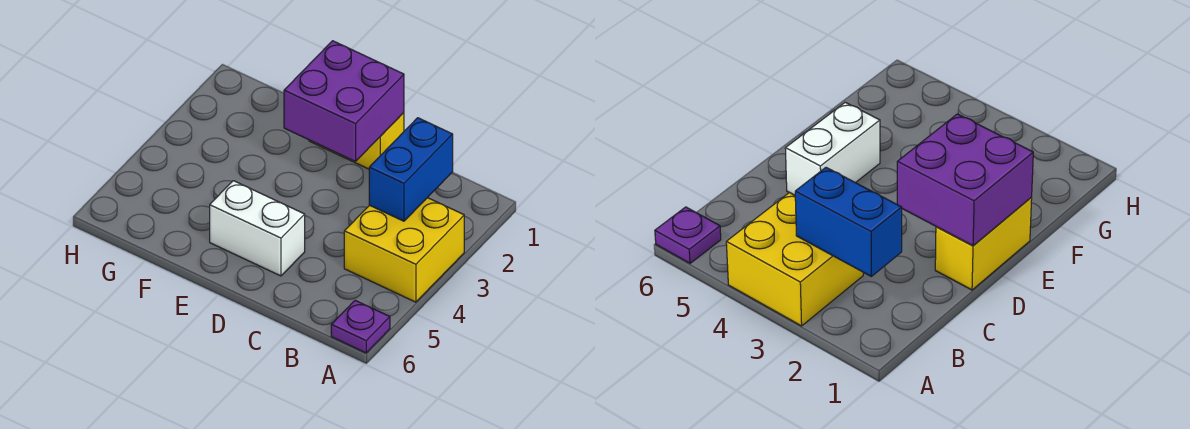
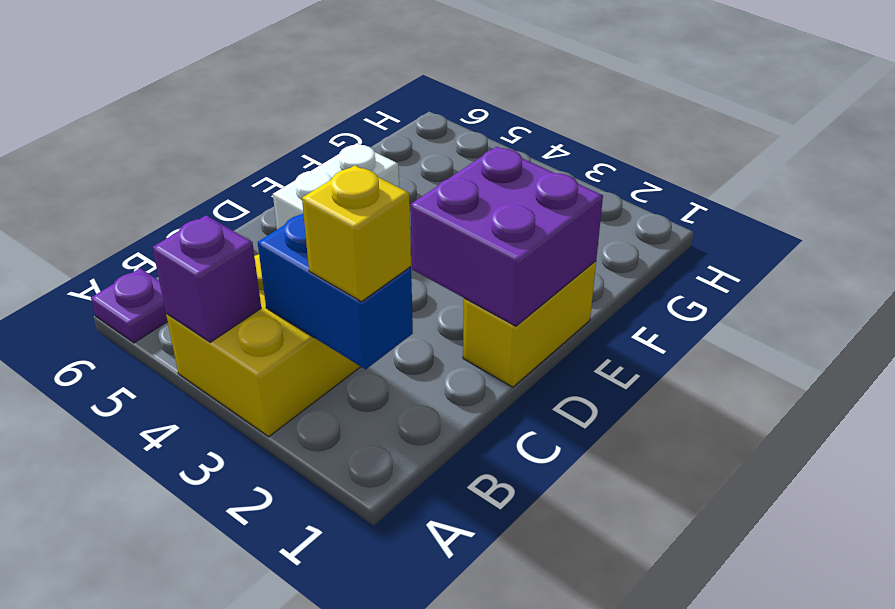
none -> purple 1x1 brick [152,215,261,342]
none -> yellow 1x1 brick [302,165,411,302]

